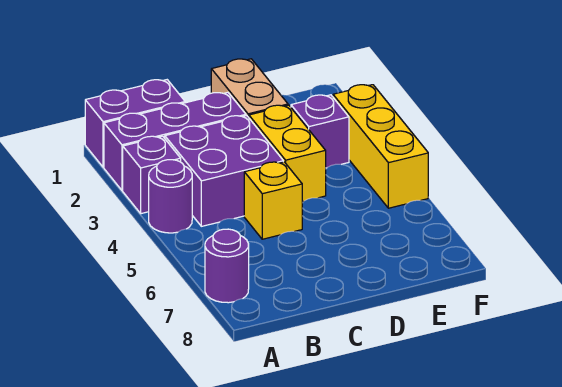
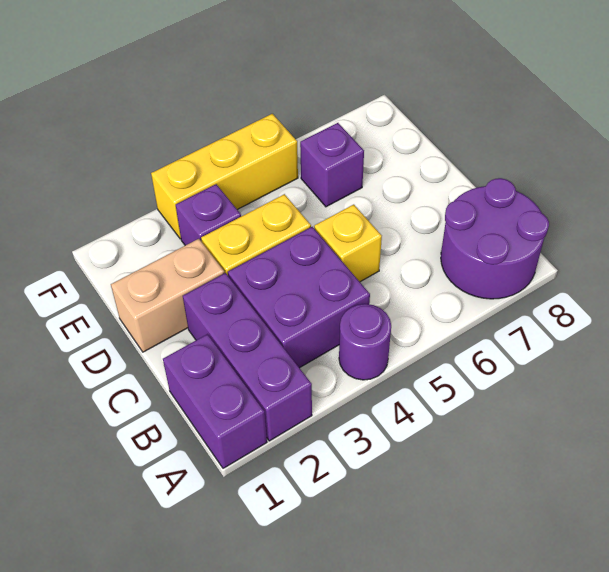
purple 1x1 brick [123,136,181,214] -> purple 1x1 brick moved to [300,123,364,207]
purple 1x1 round brick [205,229,249,303] -> purple 2x2 round brick [441,178,549,299]

